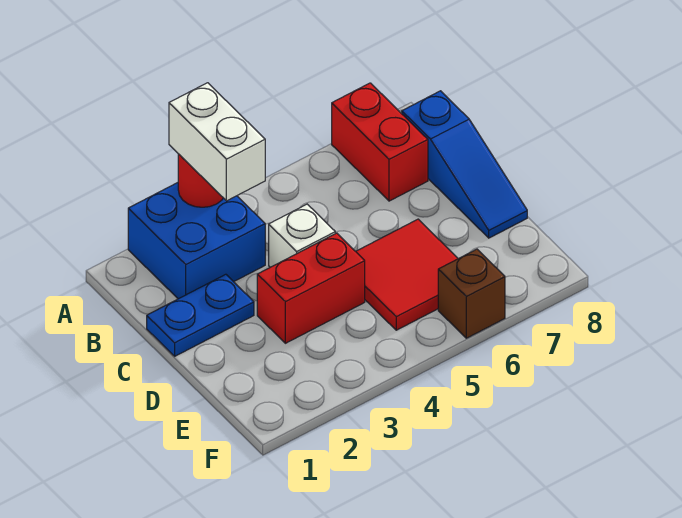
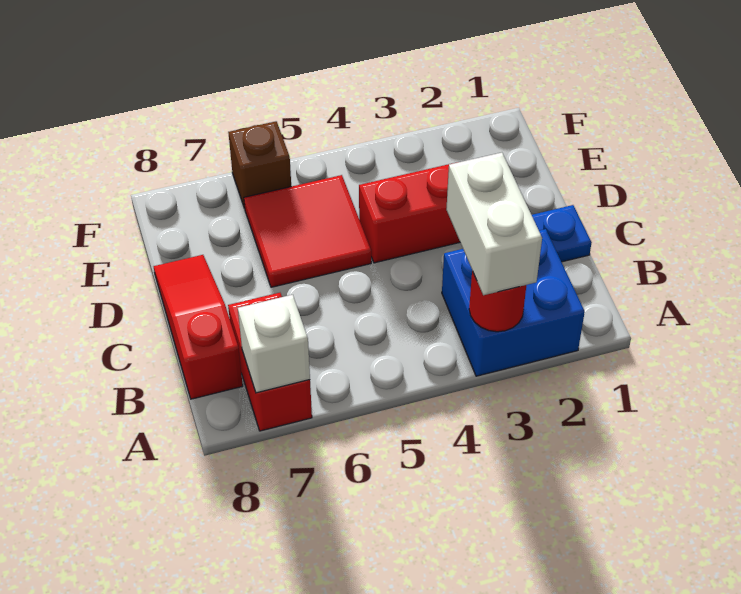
blue 1x3 slope [402,91,527,238] -> red 1x3 slope [154,255,243,399]
white 1x1 brick [269,204,335,267] -> white 1x1 brick moved to [238,295,310,393]

